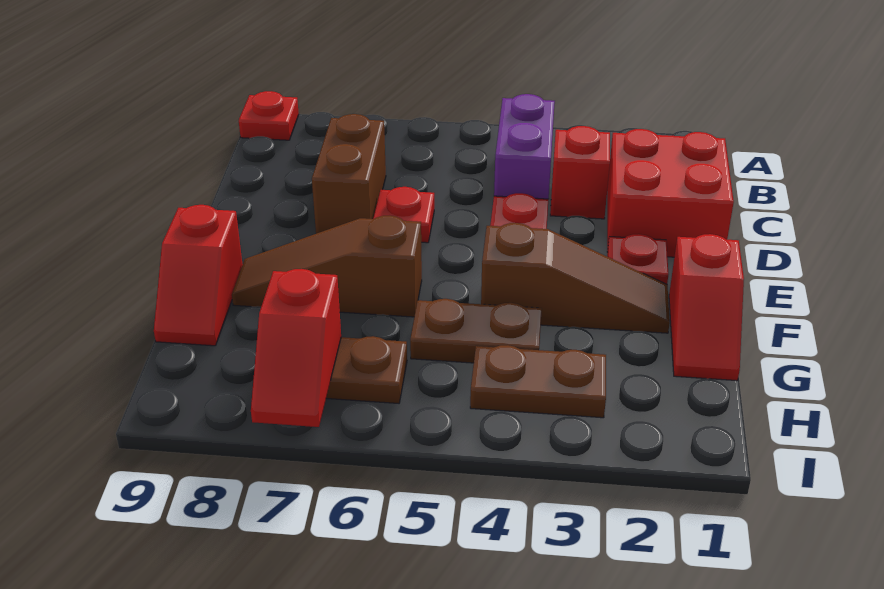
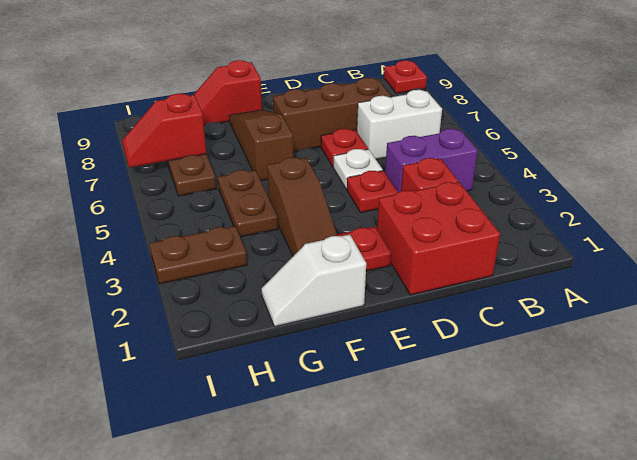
none -> white 1x2 brick [357,90,442,159]
brown 1x2 brick [312,114,386,234] -> brown 1x3 brick [273,78,391,152]
none -> white 1x1 plate [333,149,383,189]
red 1x2 slope [669,234,744,381] -> white 1x2 slope [262,235,366,327]
brown 1x2 plate [470,345,606,418] -> brown 1x2 plate turned to [150,226,247,284]

